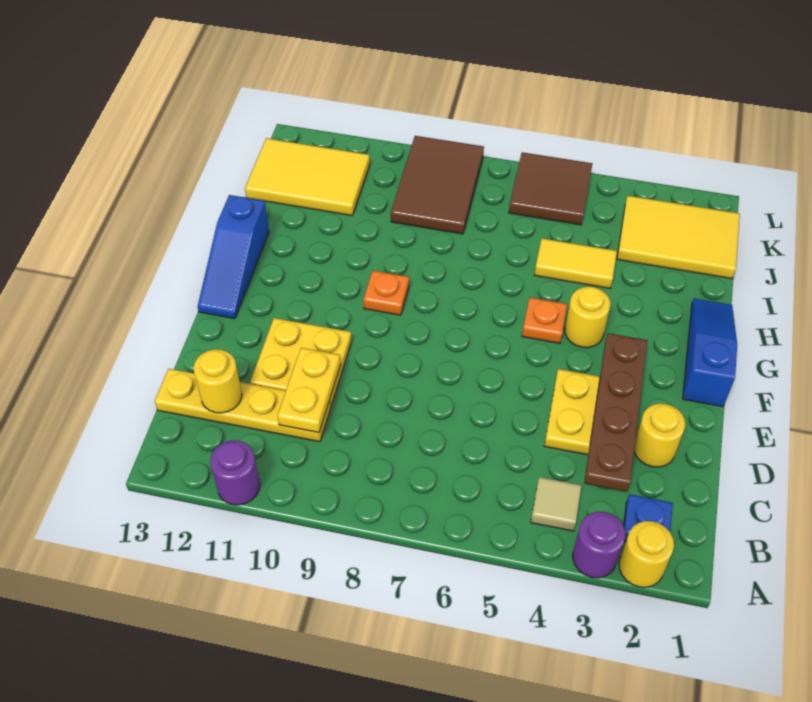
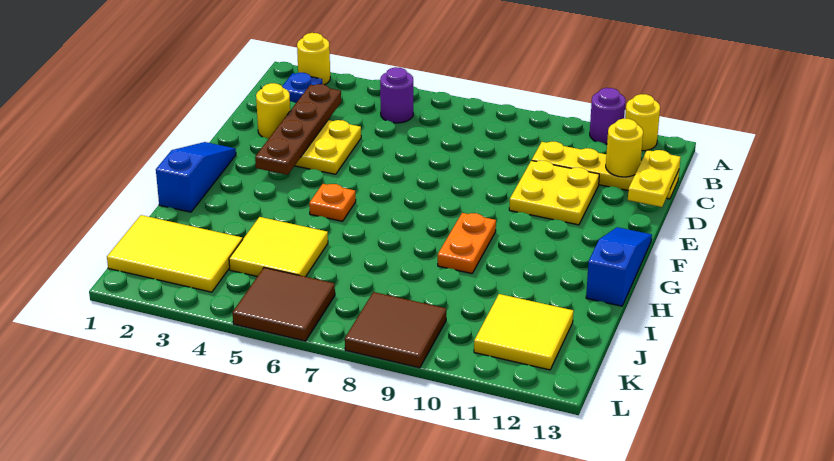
purple 1x1 round brick [573,512,625,578] -> purple 1x1 round brick moved to [380,67,413,123]
tan 1x1 tile [531,477,582,531] -> none
yellow 1x2 plate [277,348,341,433] -> yellow 1x2 plate moved to [628,150,681,207]
blue 1x3 slope [683,298,737,407] -> blue 1x3 slope turned to [156,142,236,212]
yellow 1x1 round brick [565,287,610,348] -> yellow 1x1 round brick moved to [625,94,660,151]
orange 1x1 plate [363,271,409,315] -> orange 1x2 plate [438,213,496,273]
yellow 1x2 tile [535,238,617,288] -> yellow 2x2 tile [229,217,328,277]
brown 2x3 tile [391,136,484,234] -> brown 2x2 tile [345,292,446,368]
yellow 2x3 tile [245,138,370,216] -> yellow 2x2 tile [474,294,573,370]

